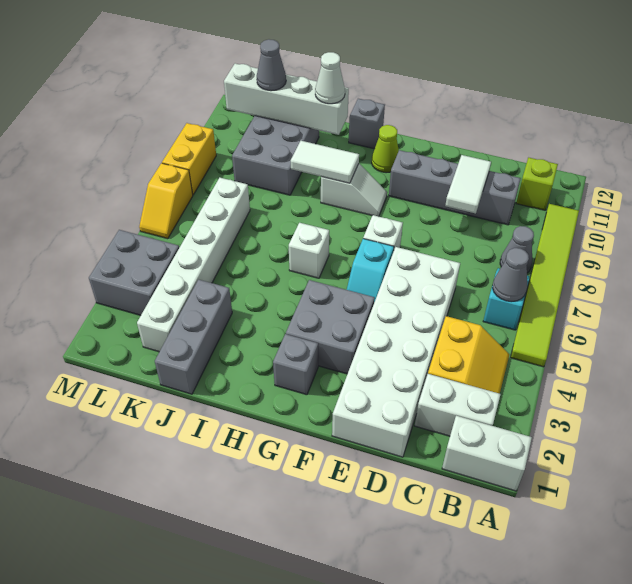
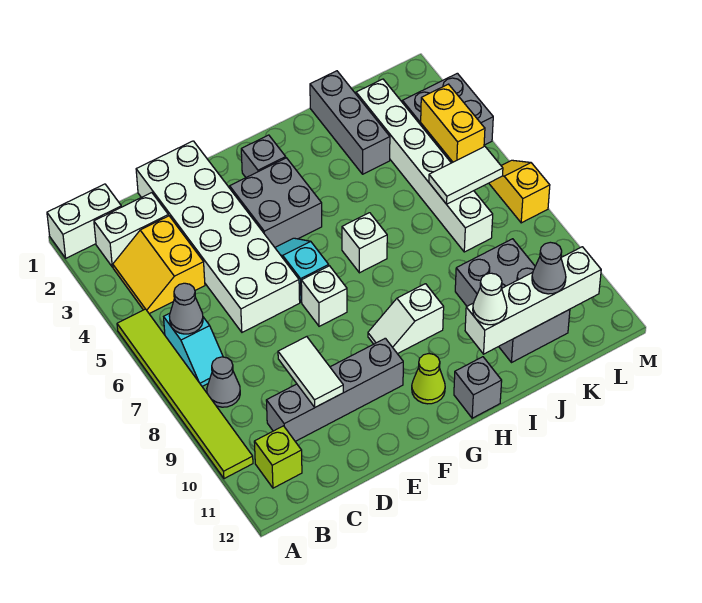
white 1x2 tile [291,141,359,183] -> white 1x2 tile moved to [429,146,503,204]
yellow 1x2 brick [162,123,216,195] -> yellow 1x2 brick moved to [421,84,485,162]

